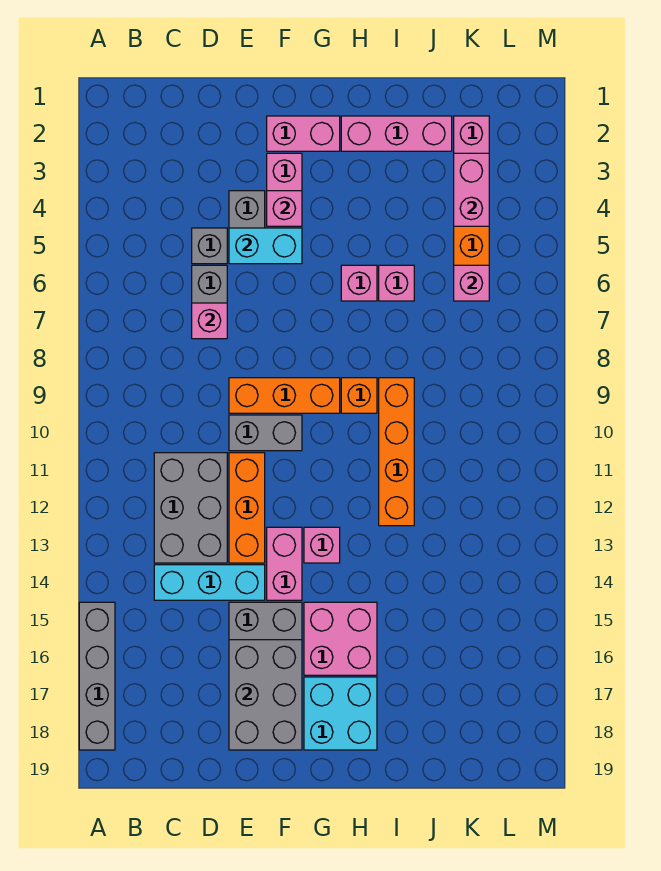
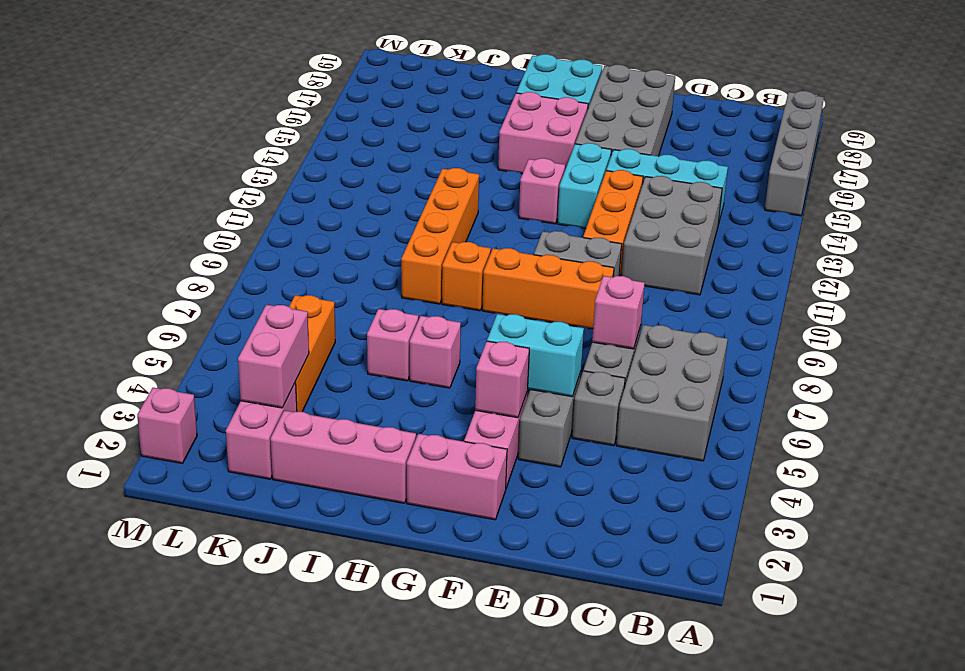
grey 2x3 brick [229,640,302,750] -> grey 2x3 brick moved to [616,325,728,461]
pink 1x2 brick [267,527,302,600] -> cyan 1x2 brick [557,143,611,229]
pink 1x1 brick [454,265,489,301] -> pink 1x1 brick moved to [137,388,197,463]

